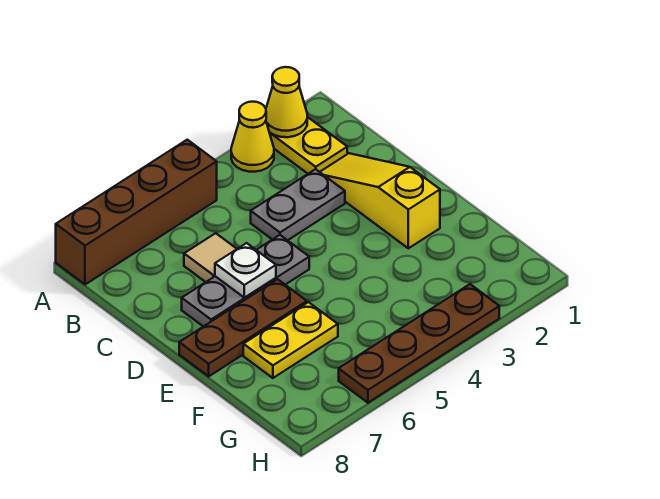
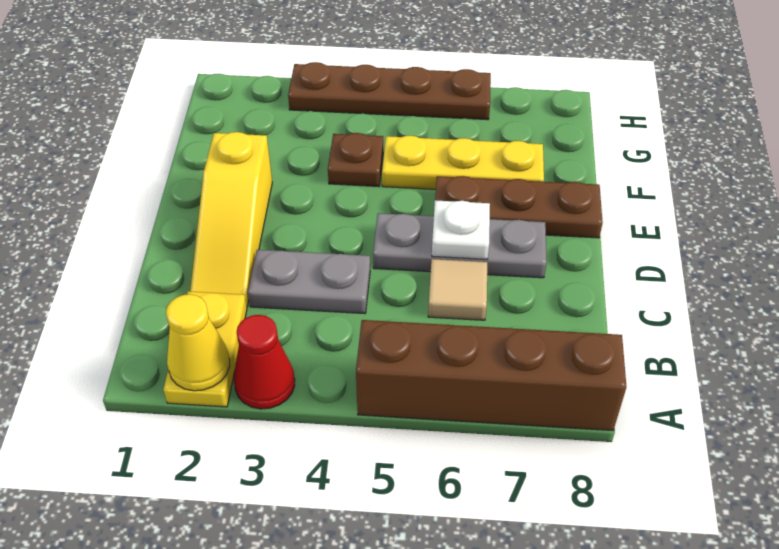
yellow 1x1 cone [231,102,274,172] -> red 1x1 cone [234,315,295,409]
none -> brown 1x1 plate [328,133,383,186]
yellow 1x2 plate [243,302,338,378] -> yellow 1x3 plate [382,136,544,189]

